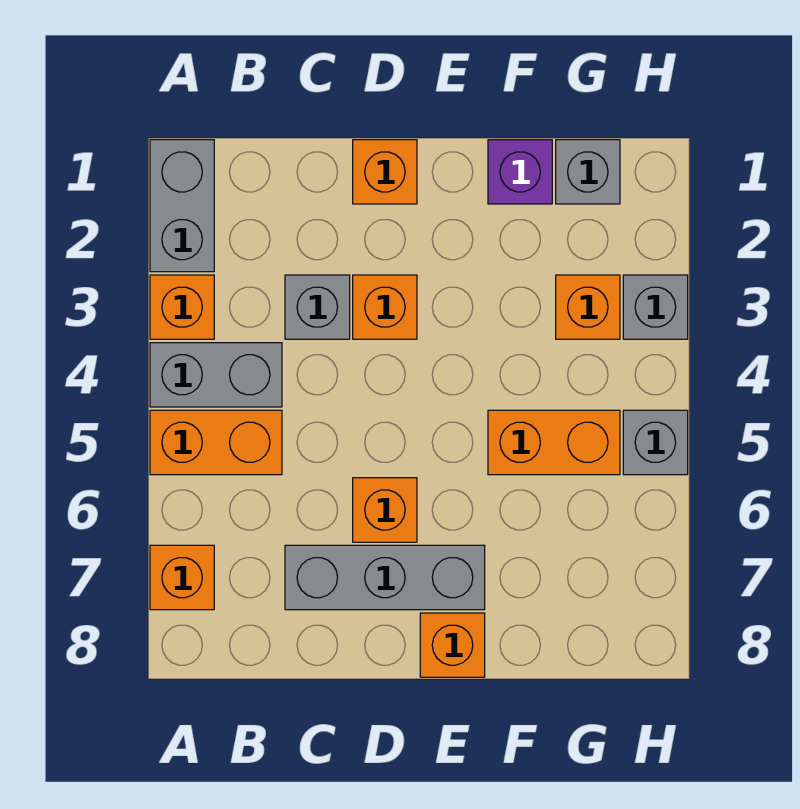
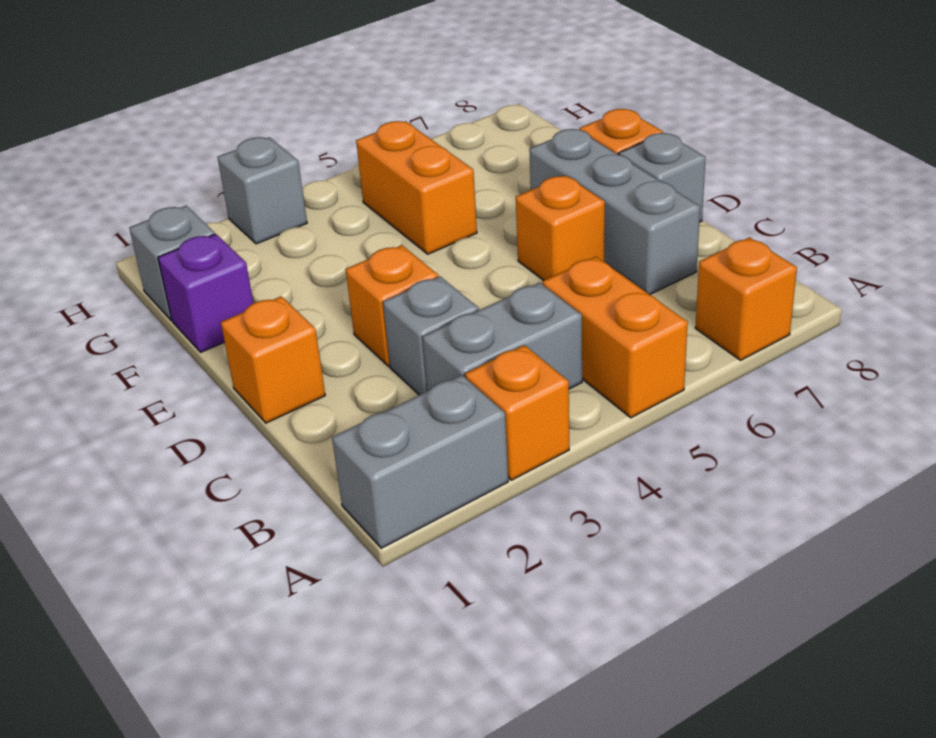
grey 1x2 brick [150,343,282,407] -> grey 1x2 brick turned to [423,283,582,391]
orange 1x1 brick [556,275,620,339] -> none
grey 1x1 brick [623,410,688,475] -> grey 1x1 brick moved to [619,133,706,222]

